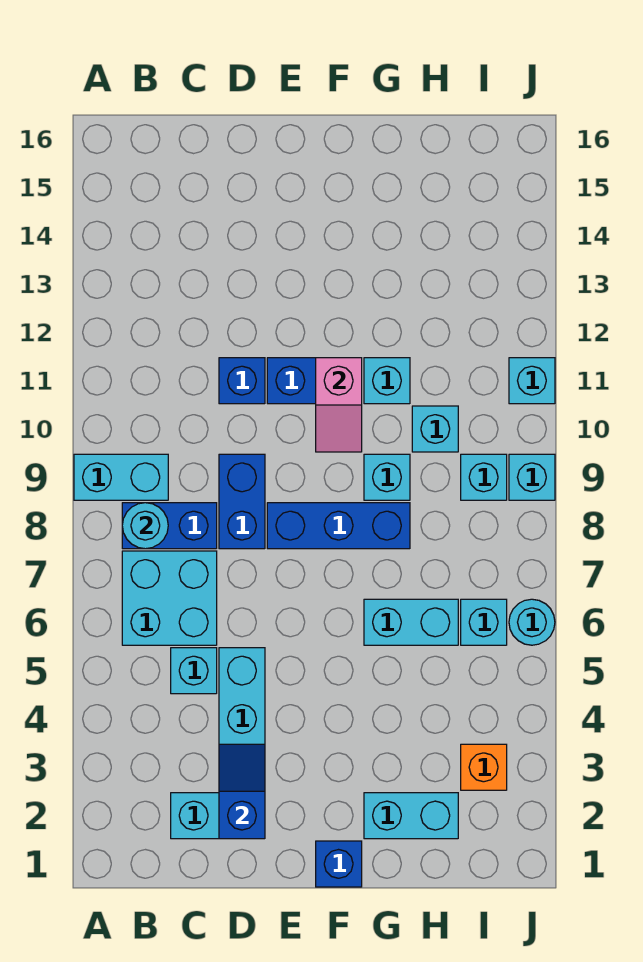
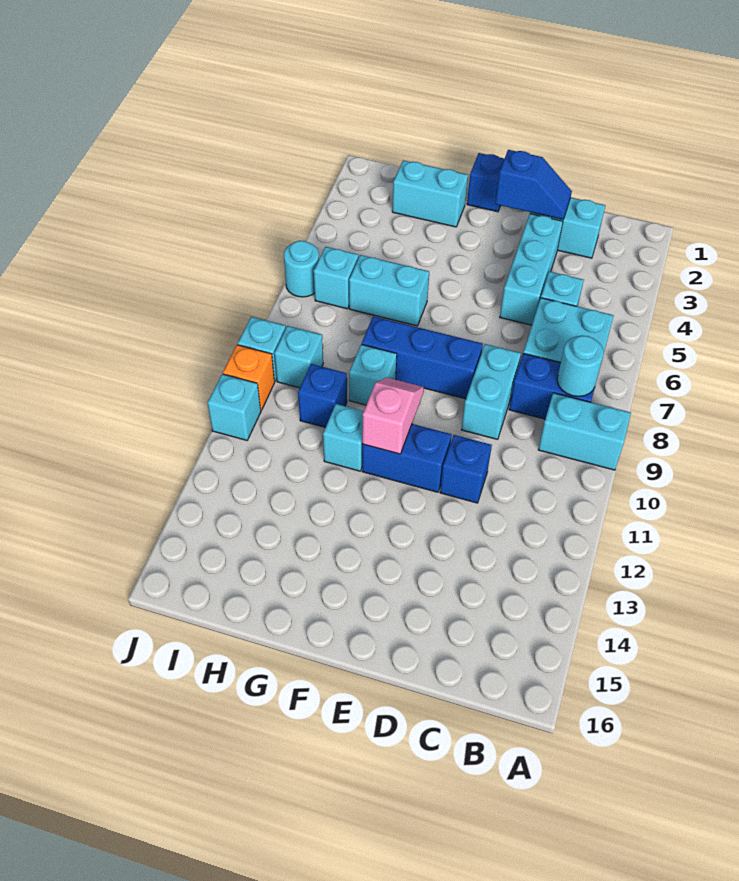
blue 1x2 slope [219,744,265,839] -> blue 1x2 slope turned to [496,150,572,219]
blue 1x2 brick [219,454,265,549] -> cyan 1x2 brick [461,344,521,439]
cyan 1x1 brick [412,406,458,452] -> blue 1x1 brick [298,364,347,427]
orange 1x1 brick [461,744,507,790] -> orange 1x1 brick moved to [223,345,275,410]

